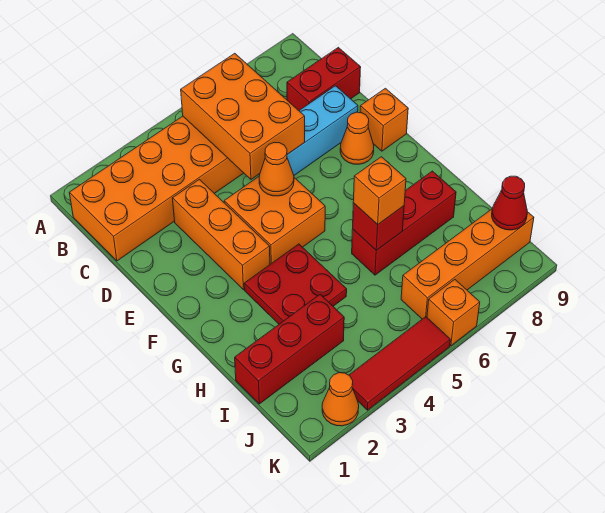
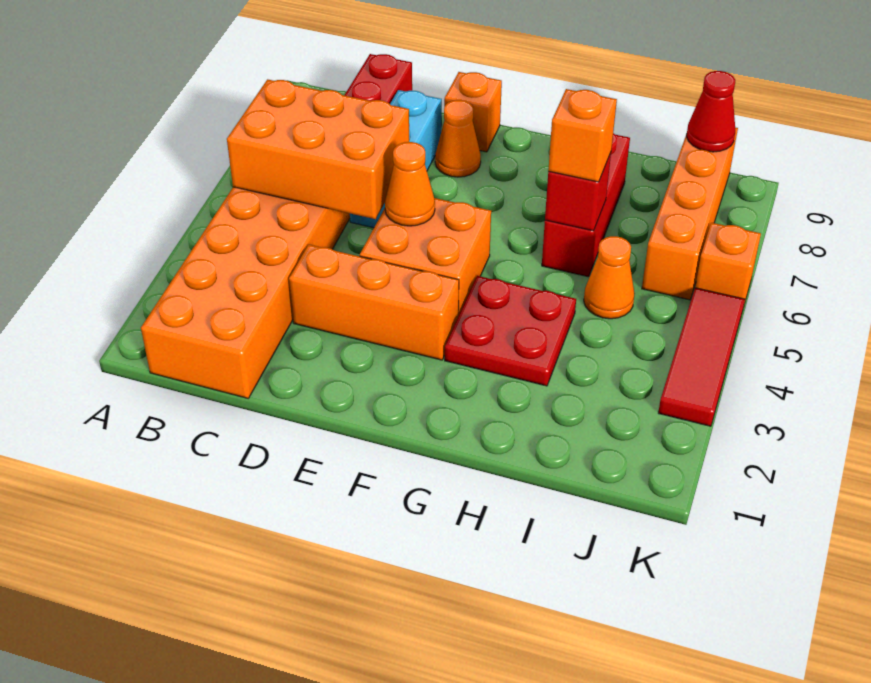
red 1x3 brick [235,294,344,404] -> none
orange 1x1 cone [322,373,359,426] -> orange 1x1 cone moved to [584,236,635,319]

